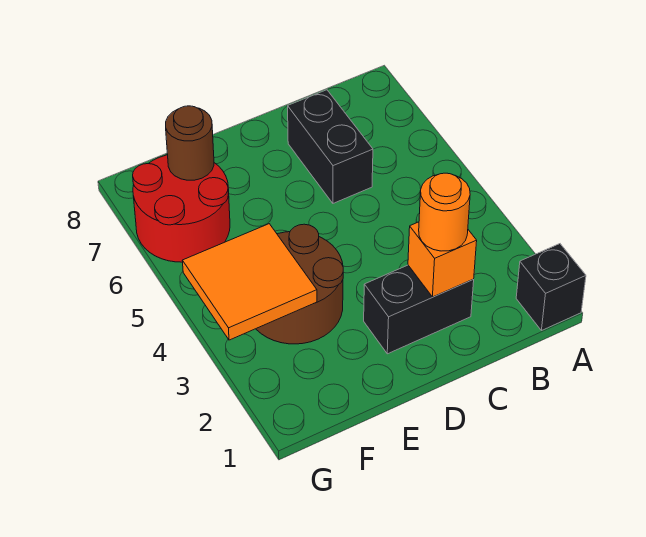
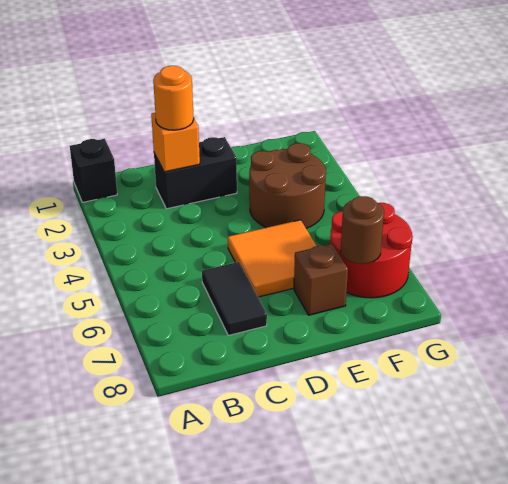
black 1x2 brick [288,90,373,203] -> black 1x2 tile [202,262,267,335]
none -> brown 1x1 brick [294,244,348,315]
orange 2x2 tile [182,224,317,340] -> orange 2x2 tile moved to [228,220,317,297]

